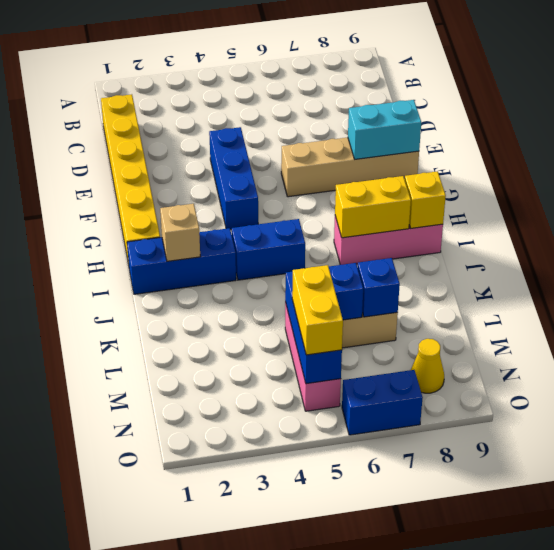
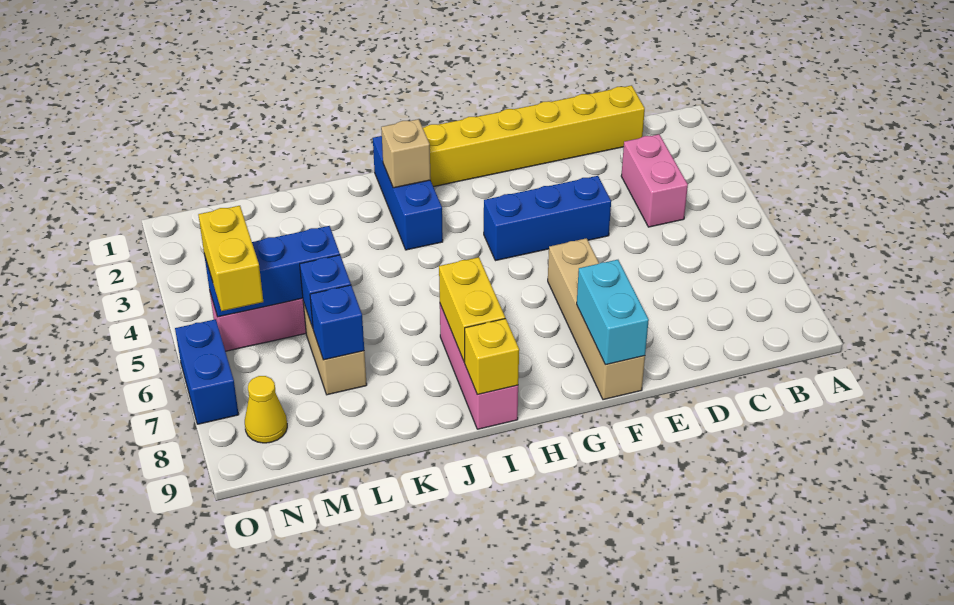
none -> pink 1x2 brick [621,134,688,227]
blue 1x2 brick [232,219,305,280] -> none
yellow 1x2 brick [292,265,343,355] -> yellow 1x2 brick turned to [198,206,263,311]

